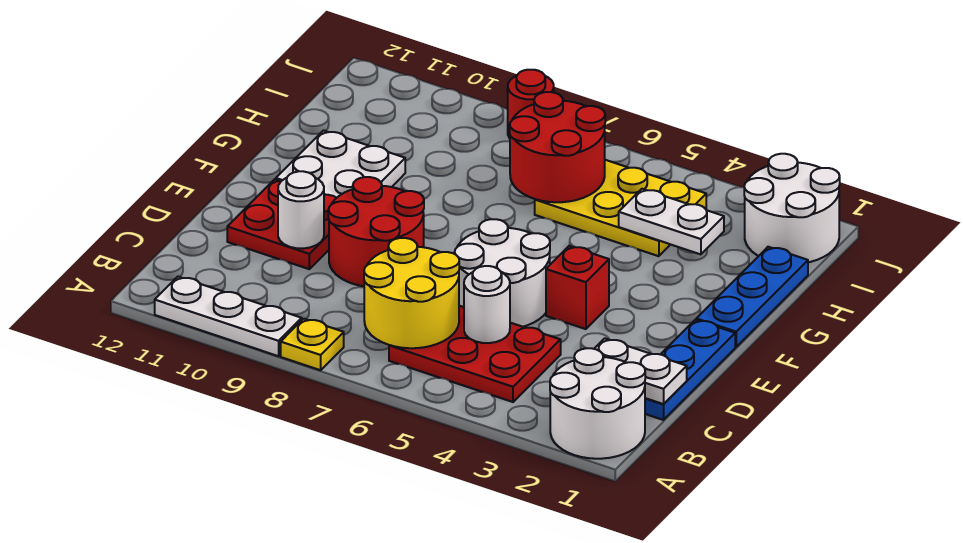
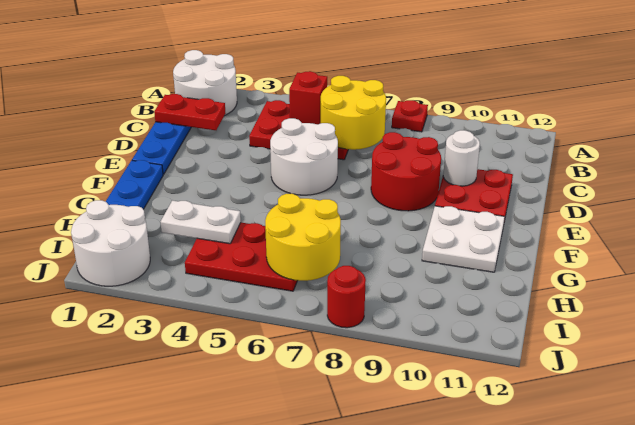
yellow 1x1 plate [281,319,344,370] -> red 1x1 plate [392,100,428,132]
white 1x3 plate [155,277,302,356] -> none
white 1x2 plate [594,338,687,404] -> red 1x2 plate [154,94,226,130]
white 1x1 round brick [464,266,510,343] -> none
red 1x1 brick [546,246,609,329] -> red 1x1 brick moved to [289,71,327,124]
yellow 2x3 plate [535,160,706,256] -> red 2x3 plate [185,223,297,291]
red 2x2 round brick [510,92,605,202] -> yellow 2x2 round brick [265,194,341,281]

